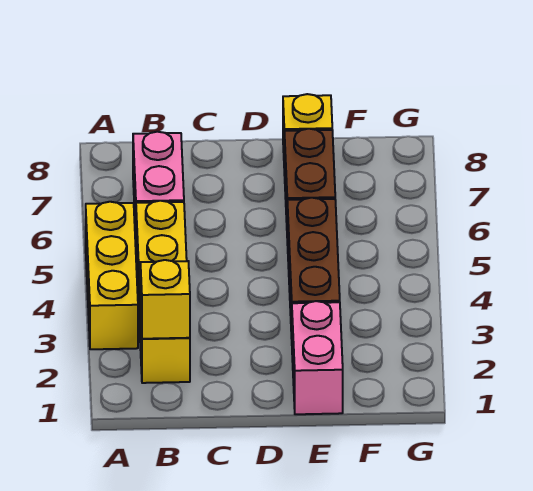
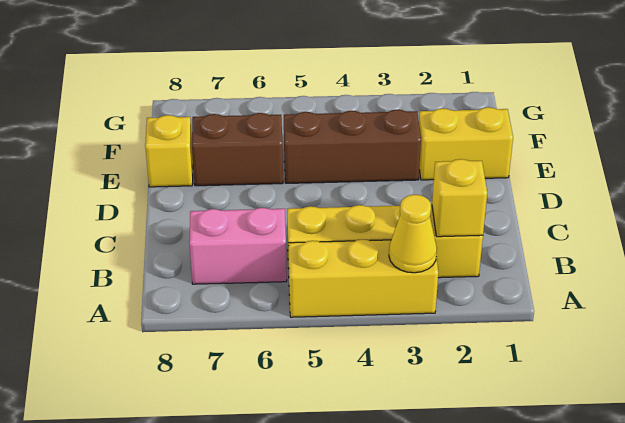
none -> yellow 1x1 cone [389,195,437,273]
pink 1x2 brick [292,301,343,414] -> yellow 1x2 brick [419,107,513,180]

